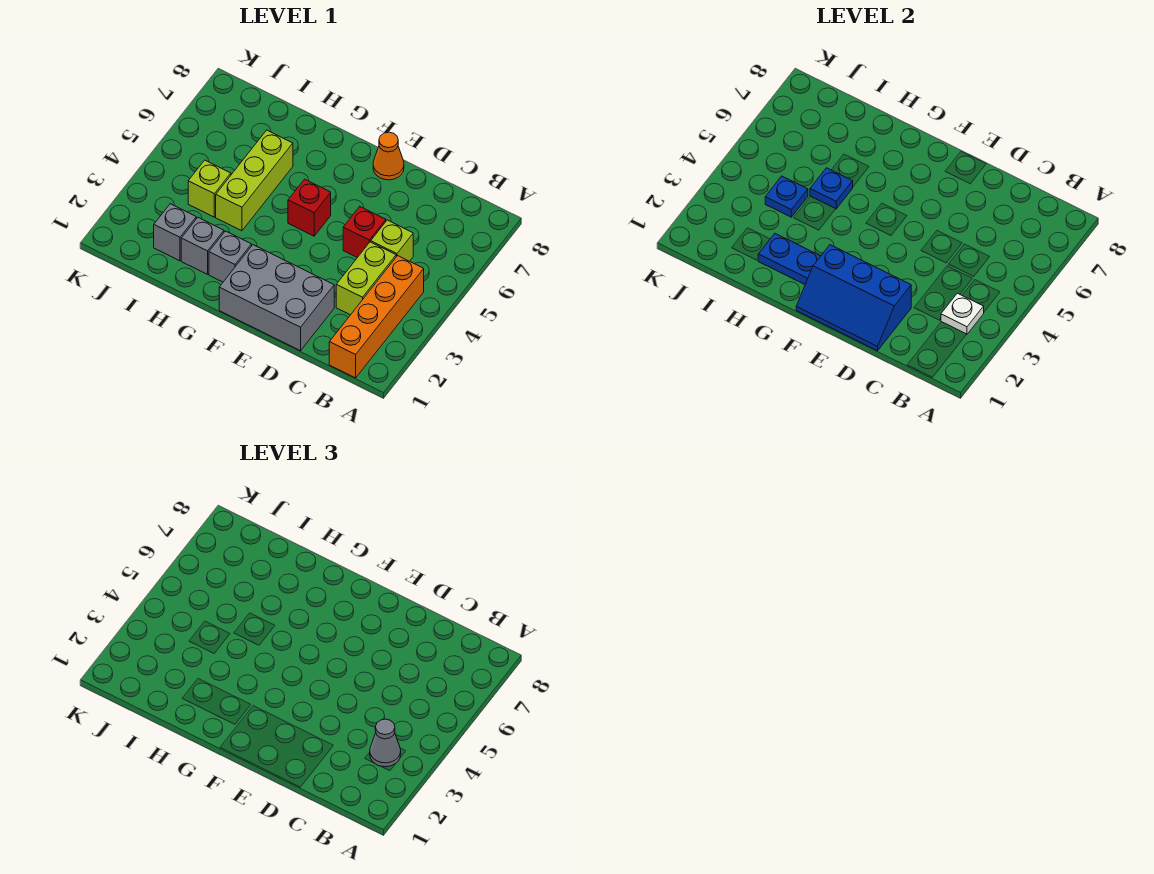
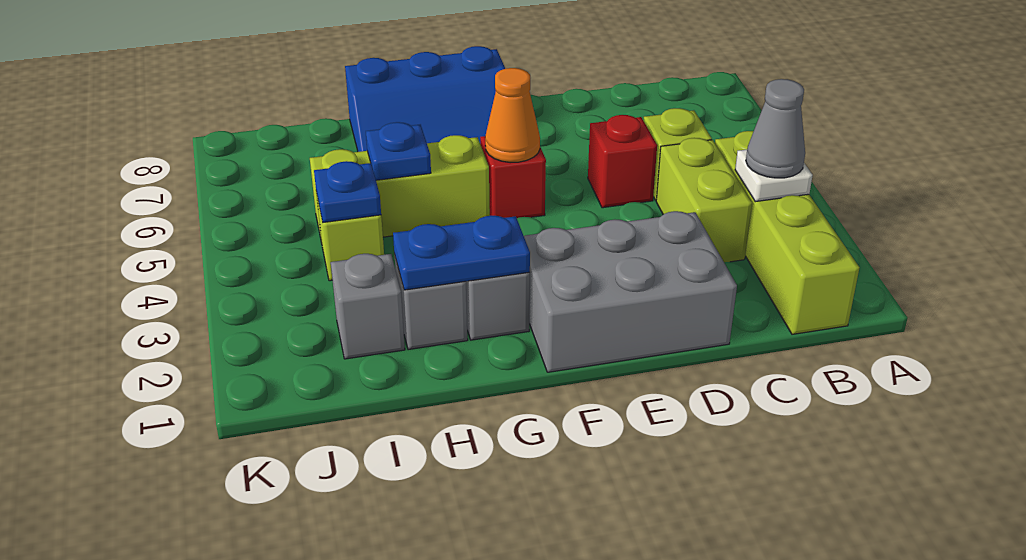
orange 1x4 brick [329,256,424,378] -> lime 1x4 brick [715,131,860,334]
blue 2x3 slope [796,245,911,351] -> blue 2x3 slope moved to [345,46,505,152]
orange 1x1 cone [373,132,404,180] -> orange 1x1 cone moved to [485,68,540,163]
lime 1x3 brick [216,130,293,231] -> lime 1x3 brick turned to [310,135,490,243]

